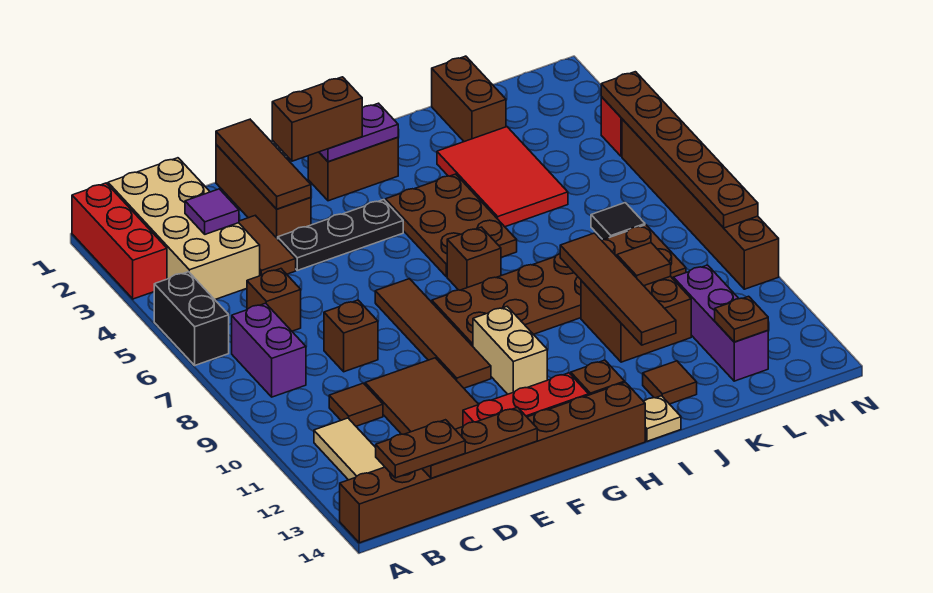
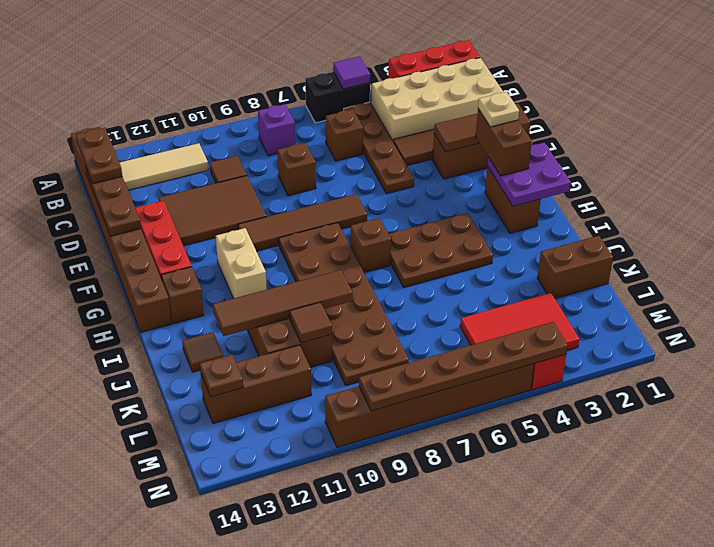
none -> brown 1x4 plate [344,102,414,194]
purple 1x2 brick [232,303,306,397] -> purple 1x1 brick [258,104,295,156]
purple 1x1 tile [185,189,239,234] -> purple 1x1 tile moved to [333,56,370,89]
black 1x3 plate [278,200,403,270] -> none
purple 1x2 plate [319,103,398,162] -> purple 2x2 plate [487,143,571,206]
tan 1x2 brick [473,307,547,394] -> tan 1x2 brick turned to [216,228,267,298]
tan 1x1 plate [643,396,681,441] -> tan 1x1 plate moved to [478,92,519,127]
red 2x3 tile [437,127,568,227] -> red 2x3 tile moved to [460,293,579,350]
black 1x1 tile [591,203,645,239] -> none
purple 1x3 brick [673,265,768,381] -> brown 1x3 brick [201,345,311,424]

